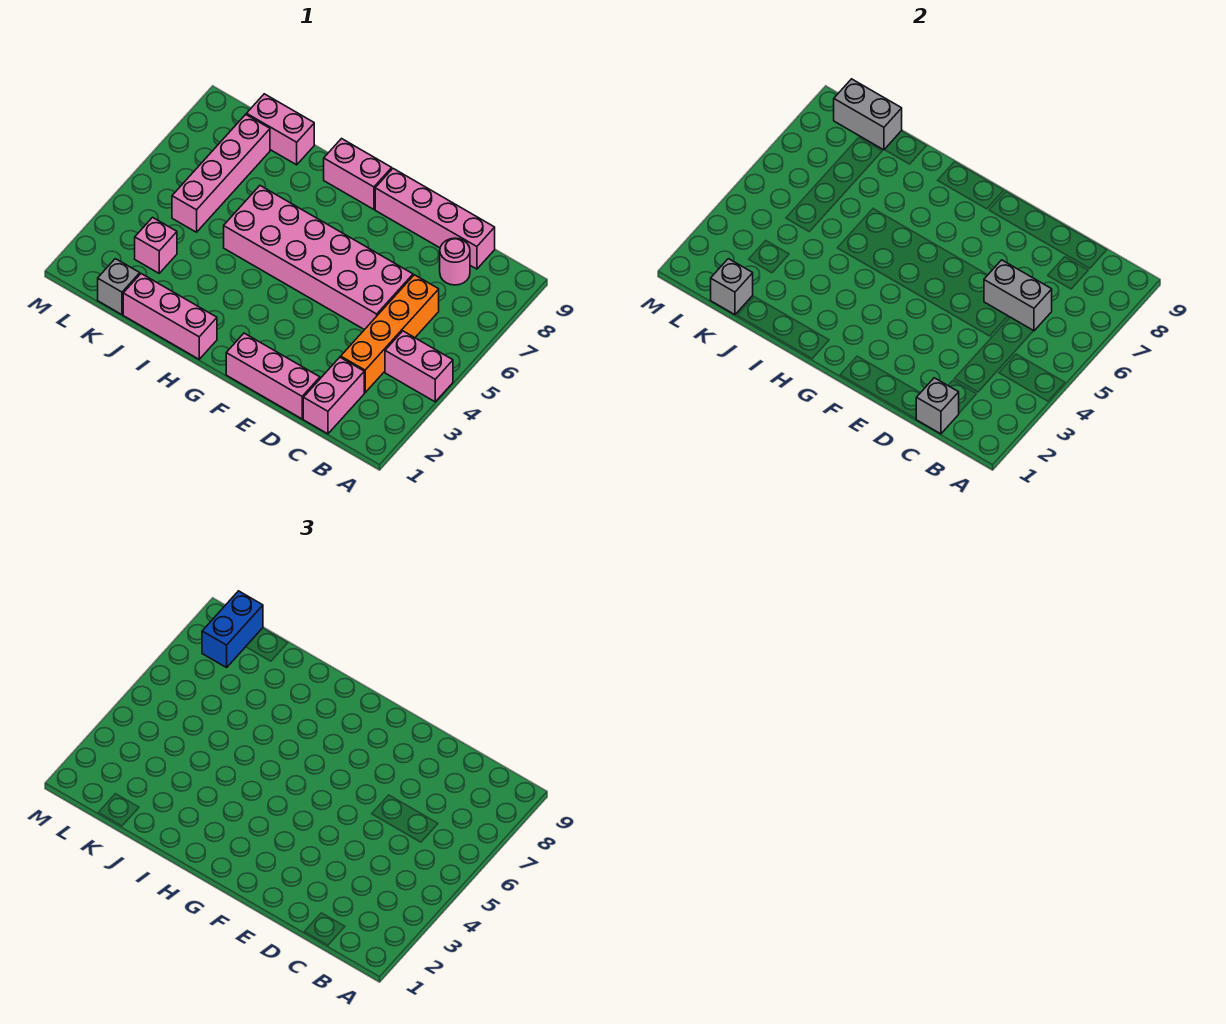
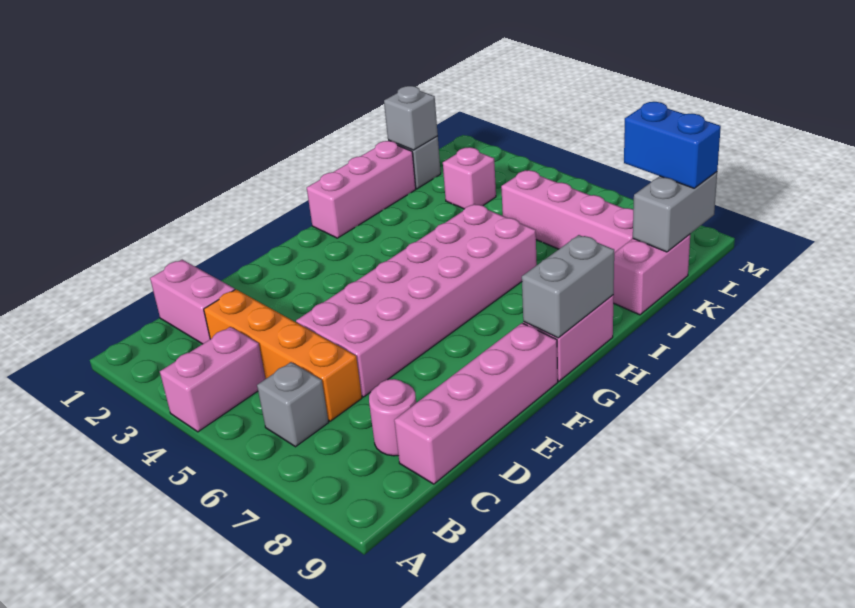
grey 1x1 brick [916,378,959,434] -> grey 1x1 brick moved to [257,362,329,447]
grey 1x2 brick [984,260,1052,331] -> grey 1x2 brick moved to [522,235,614,338]
pink 1x3 brick [226,333,320,419] -> none

